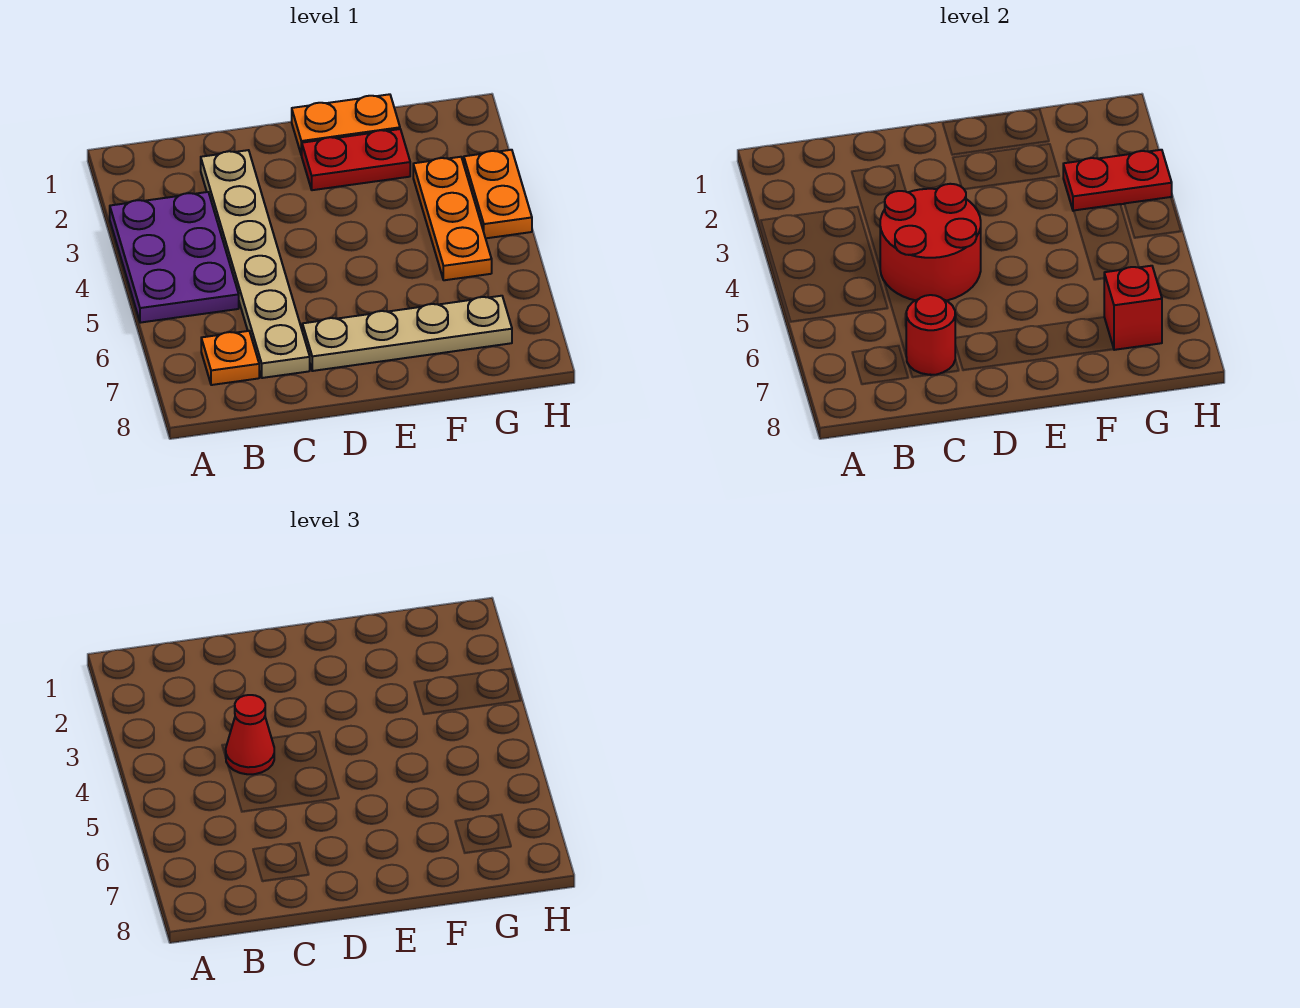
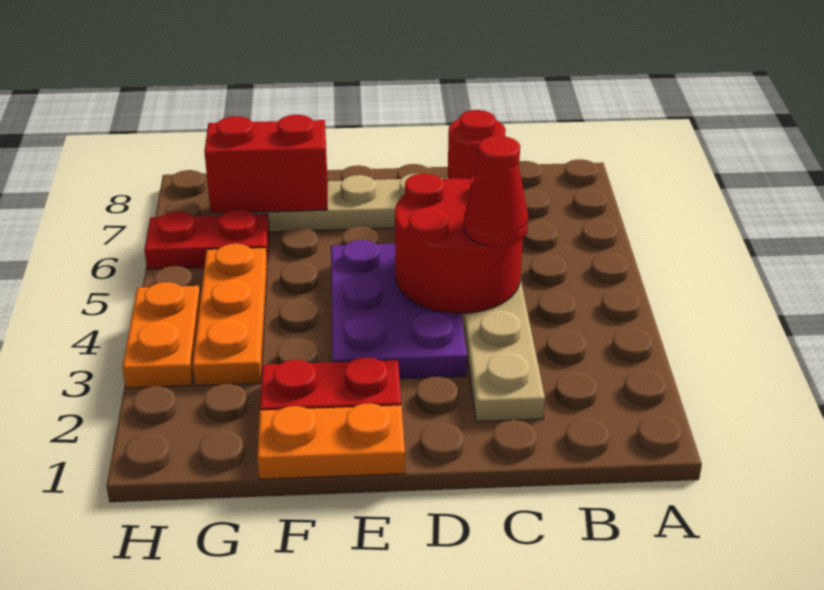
purple 2x3 plate [110,192,239,323] -> purple 2x3 plate moved to [331,240,467,379]
orange 1x1 plate [201,331,259,385] -> none
red 1x2 plate [1063,150,1172,211] -> red 1x2 plate moved to [144,210,269,269]
red 1x1 brick [1104,266,1162,350] -> red 1x2 brick [204,115,328,213]

